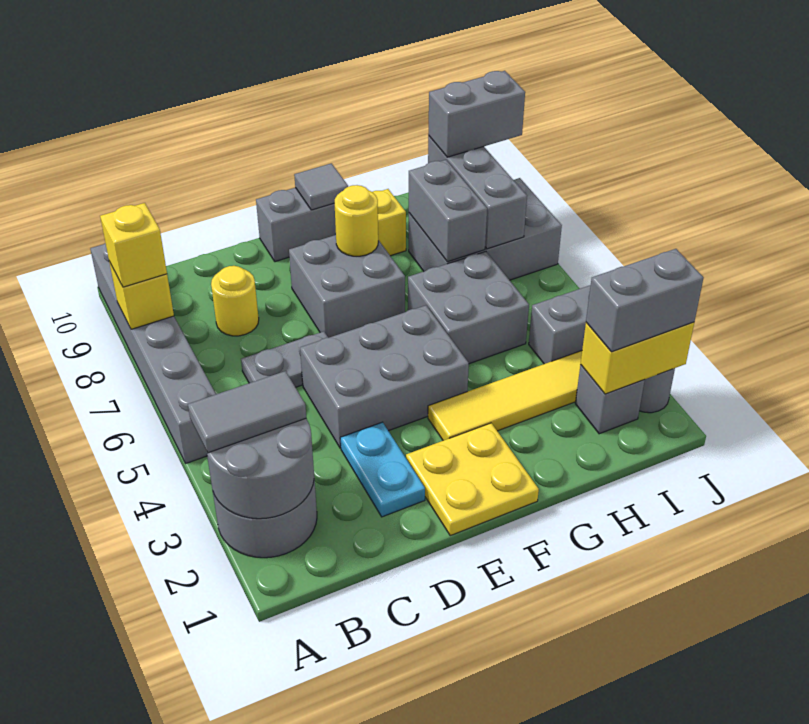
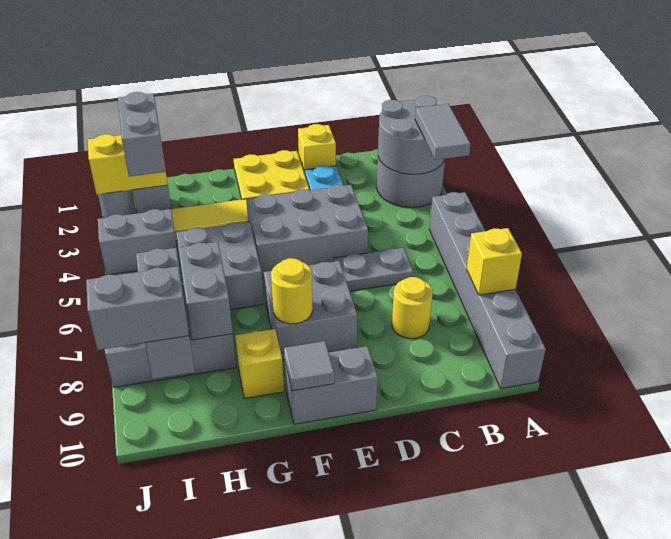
grey 1x2 tile [188,371,306,453] -> grey 1x2 tile turned to [415,104,470,160]
yellow 1x1 brick [100,203,167,287] -> yellow 1x1 brick moved to [298,124,336,174]
grey 1x2 brick [586,249,703,352] -> grey 1x2 brick turned to [118,92,165,177]

